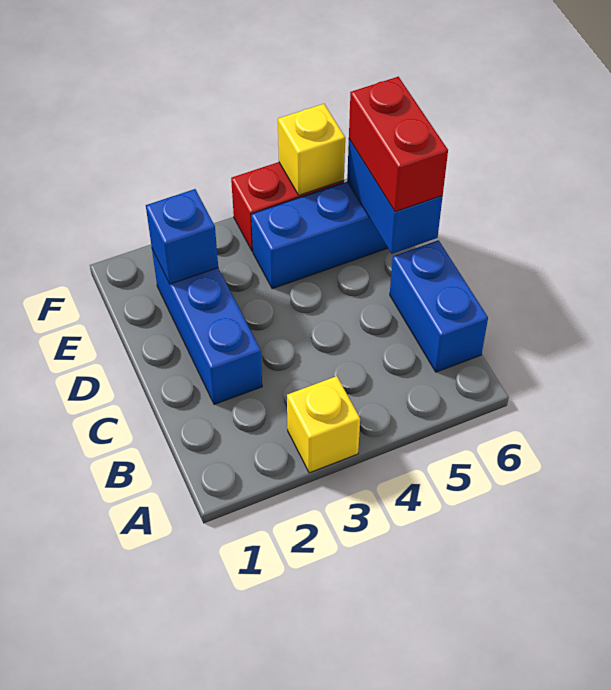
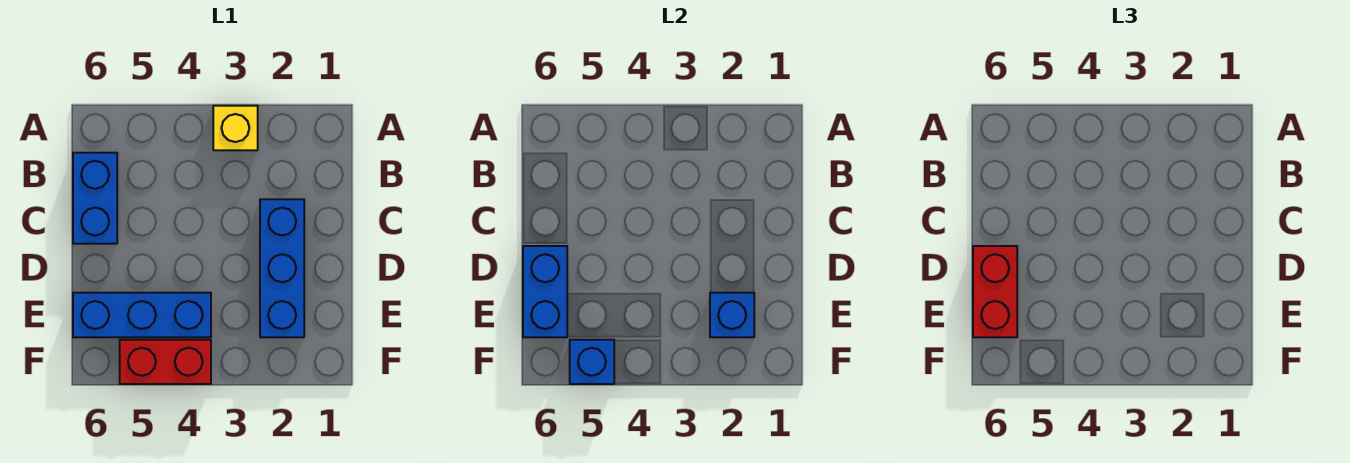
yellow 1x1 brick [278,104,345,195] -> blue 1x1 brick [570,340,614,384]

